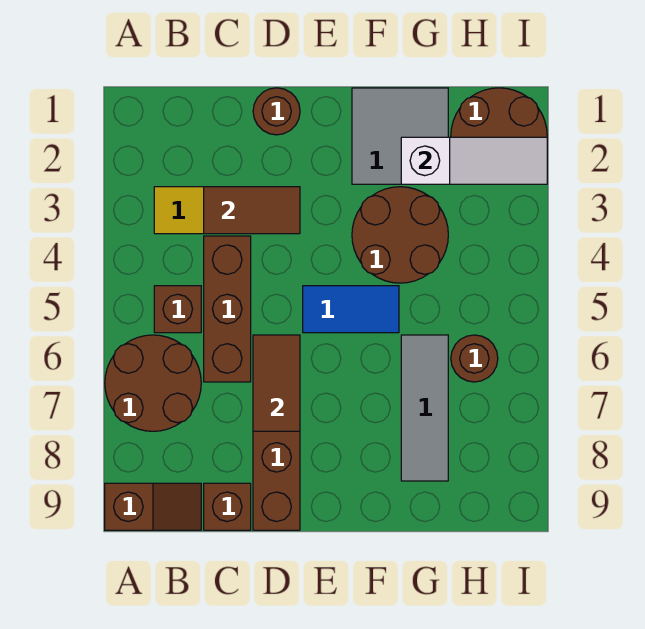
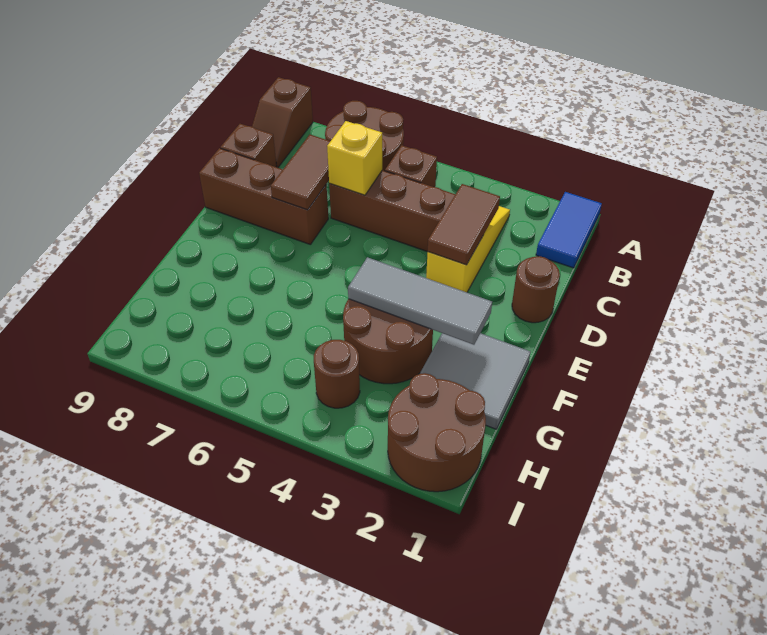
none -> yellow 1x1 brick [327,121,382,195]
brown 1x2 tile [253,335,300,431] -> brown 1x2 tile turned to [271,134,330,210]
blue 1x2 tile [303,286,399,333] -> blue 1x2 tile moved to [536,192,602,268]
white 1x3 slope [401,137,547,184] -> none
grey 1x3 tile [401,335,448,481] -> grey 1x3 tile moved to [348,257,492,345]
brown 1x1 round brick [451,335,498,382] -> brown 1x1 round brick moved to [314,340,360,408]

